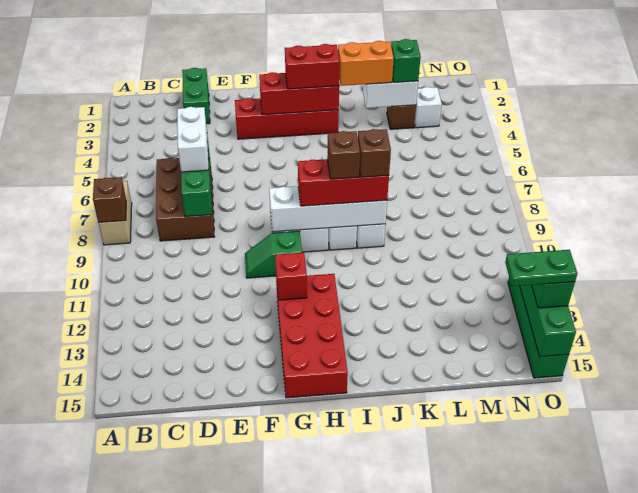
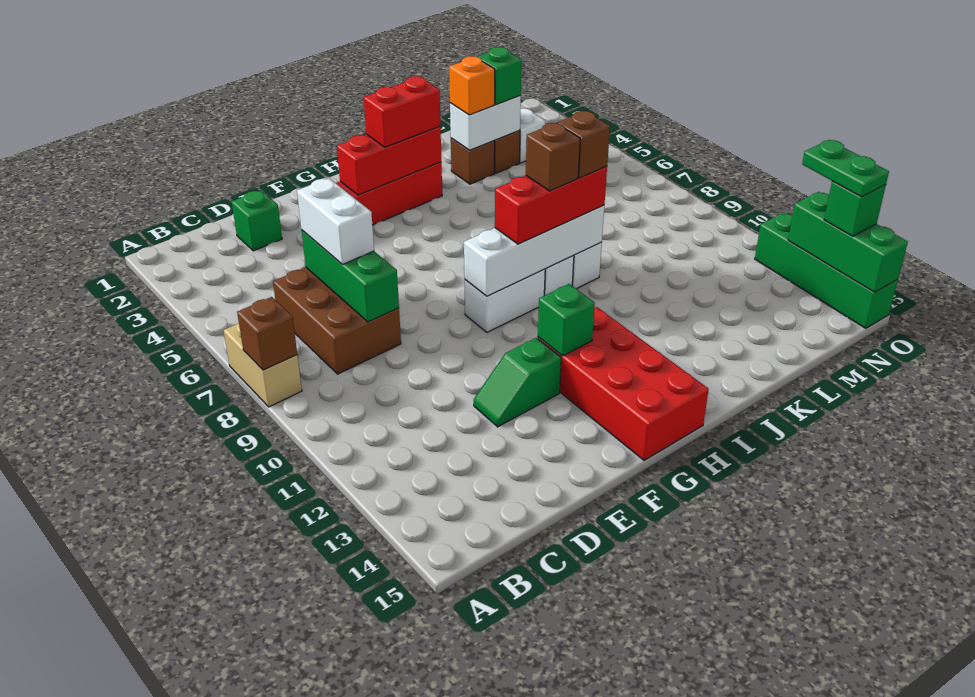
green 1x2 brick [182,68,210,124] -> green 1x1 brick [232,190,282,251]
green 1x2 slope [245,231,302,278] -> green 1x2 slope moved to [474,338,561,427]
red 1x1 brick [275,253,307,300] -> green 1x1 brick [538,284,595,356]
orange 1x2 brick [338,41,394,86] -> orange 1x1 brick [449,56,495,115]
none -> brown 1x1 brick [451,138,495,184]
green 1x2 plate [505,250,577,286] -> green 1x2 plate turned to [802,140,889,197]

